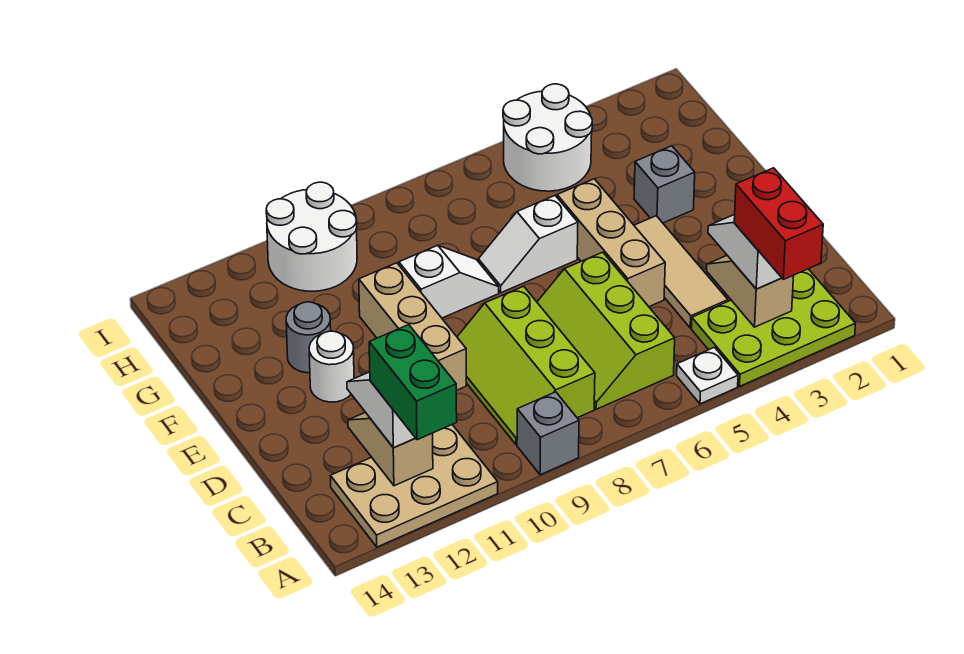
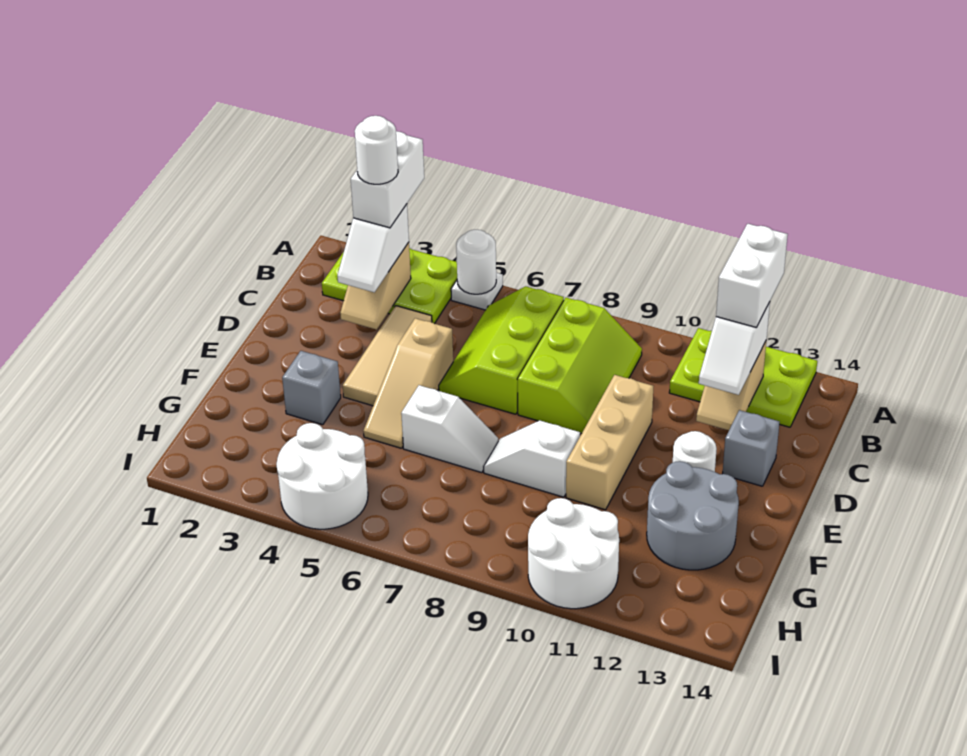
red 1x2 brick [734,168,823,279] -> white 1x2 brick [351,131,424,228]
none -> white 1x1 round brick [456,230,496,294]
grey 1x1 brick [517,392,579,475] -> grey 1x1 brick moved to [723,410,779,486]
tan 2x3 plate [330,425,498,547] -> lime 2x3 plate [669,328,817,427]
green 1x2 brick [369,325,457,440] -> white 1x2 brick [716,224,788,328]
none -> white 1x1 round brick [355,116,398,184]
lime 2x3 slope [537,252,675,409] -> lime 2x3 slope turned to [439,286,564,414]
tan 1x3 brick [557,179,665,307] -> tan 1x3 slope [364,318,453,448]
grey 1x1 round brick [286,302,331,373] -> grey 2x2 round brick [647,461,739,570]

